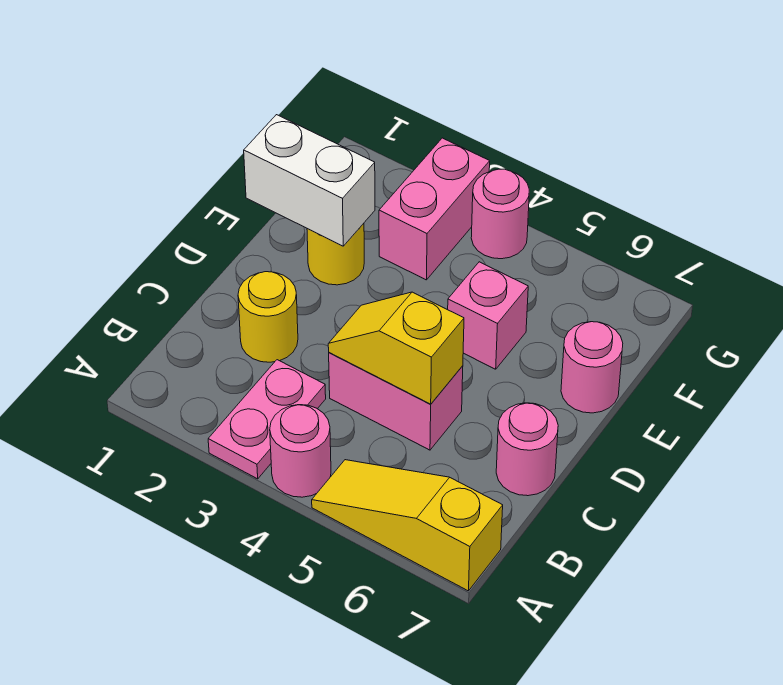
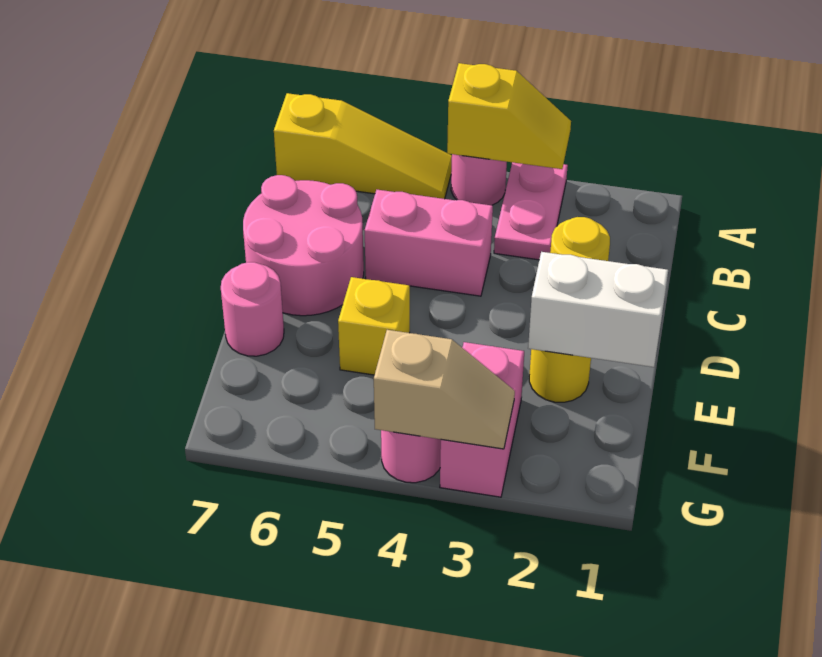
yellow 1x2 slope [328,292,464,404] -> yellow 1x2 slope moved to [447,63,571,169]
pink 1x1 round brick [496,403,558,496] -> pink 2x2 round brick [243,175,364,316]
pink 1x1 brick [448,262,528,369] -> yellow 1x1 brick [338,277,410,375]
none -> tan 1x2 slope [374,330,515,449]

